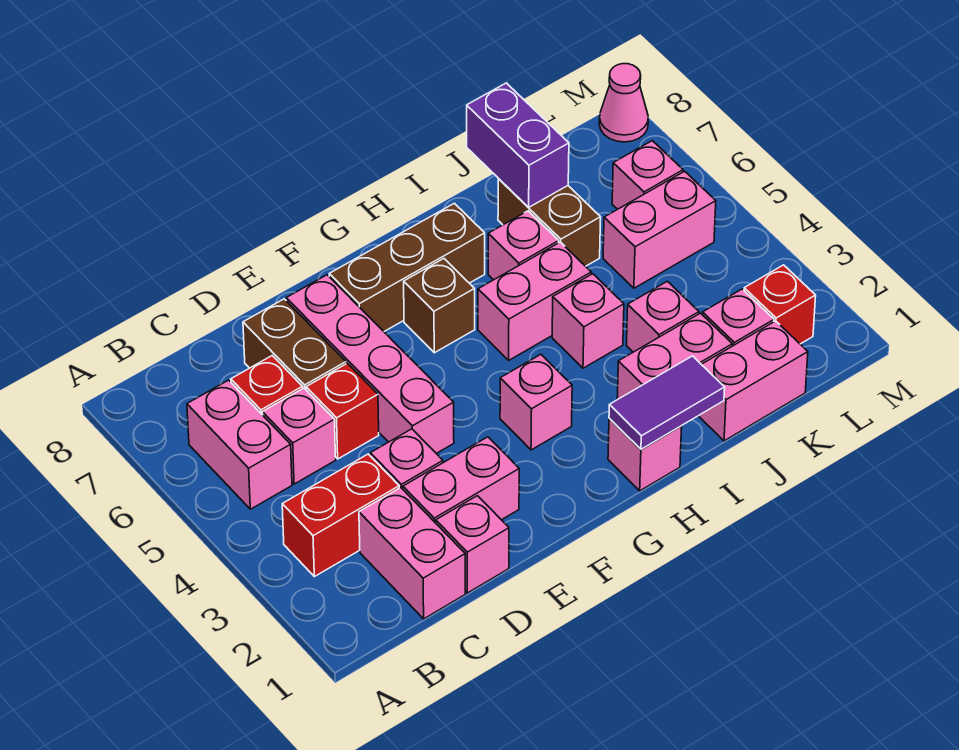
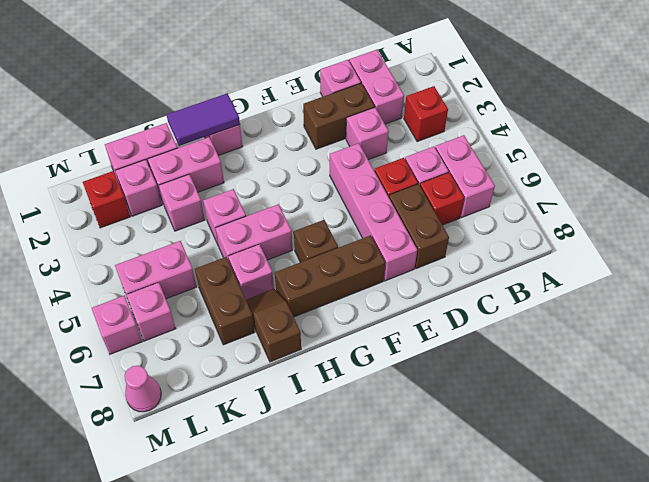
red 1x2 brick [282,454,399,577] -> red 1x1 brick [404,86,448,142]
pink 1x2 brick [403,437,519,523] -> brown 1x2 brick [303,83,375,149]
pink 1x1 brick [500,355,572,450] -> pink 1x1 brick moved to [92,296,142,354]
none -> brown 1x2 slope [246,289,301,362]
purple 1x2 brick [467,83,569,208] -> none

